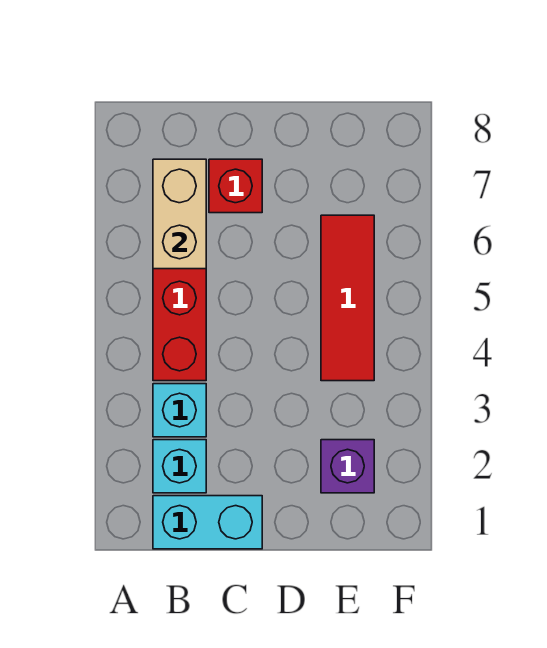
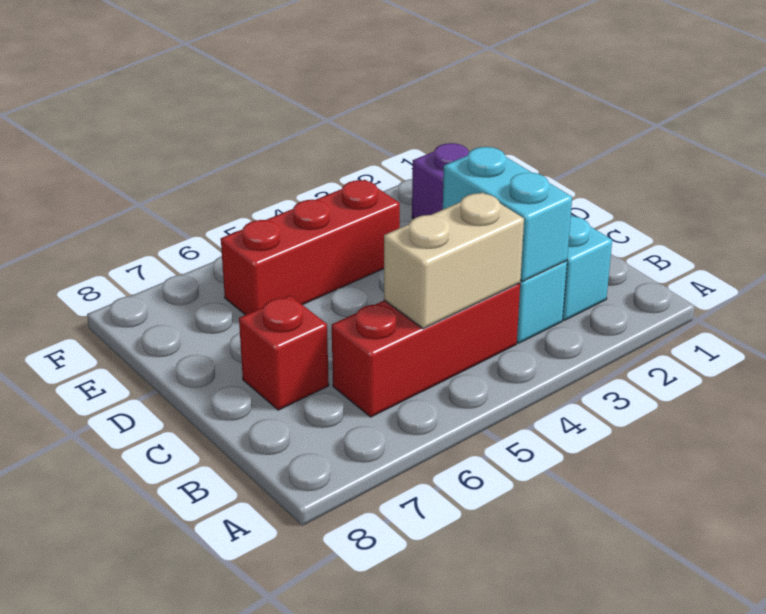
cyan 1x2 brick [153,496,262,549] -> cyan 1x2 brick moved to [443,147,572,281]
tan 1x2 brick [153,159,206,269] -> tan 1x2 brick moved to [384,192,524,329]
red 1x3 tile [321,215,374,381] -> red 1x3 brick [221,180,400,315]

